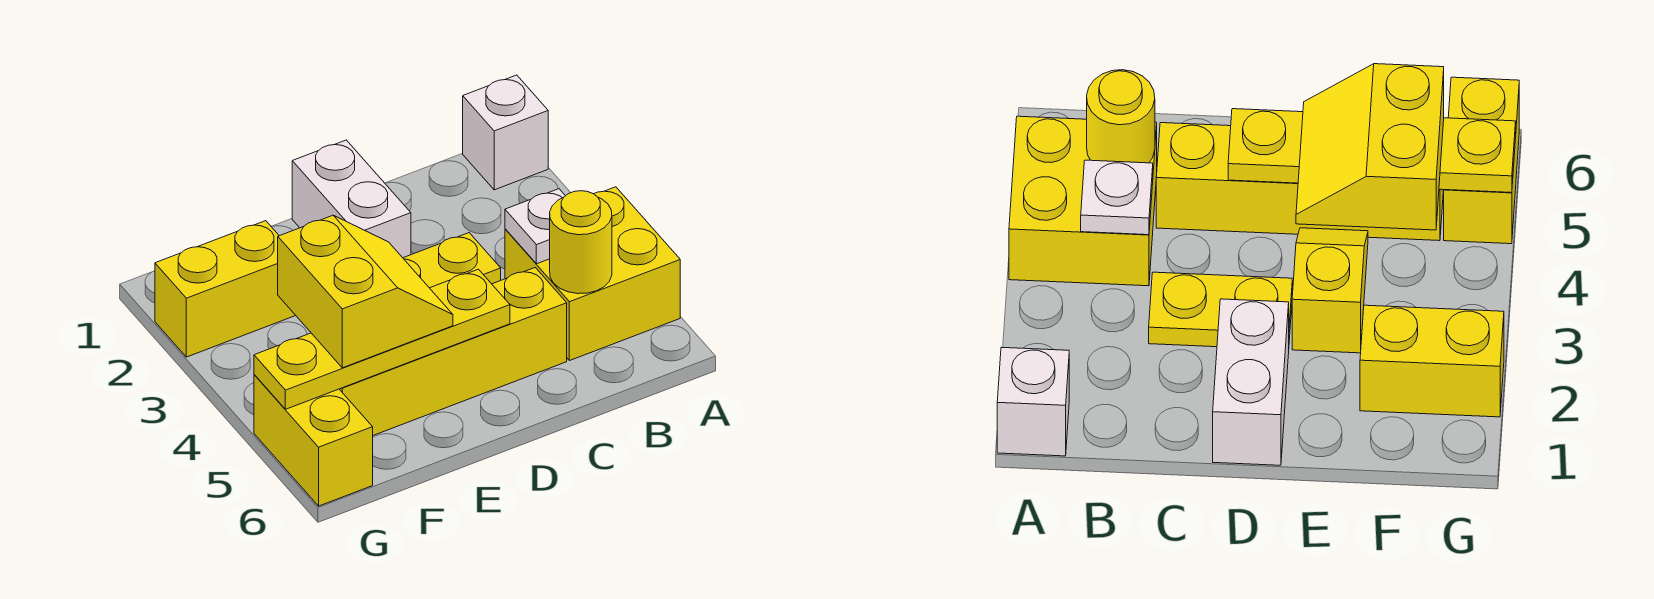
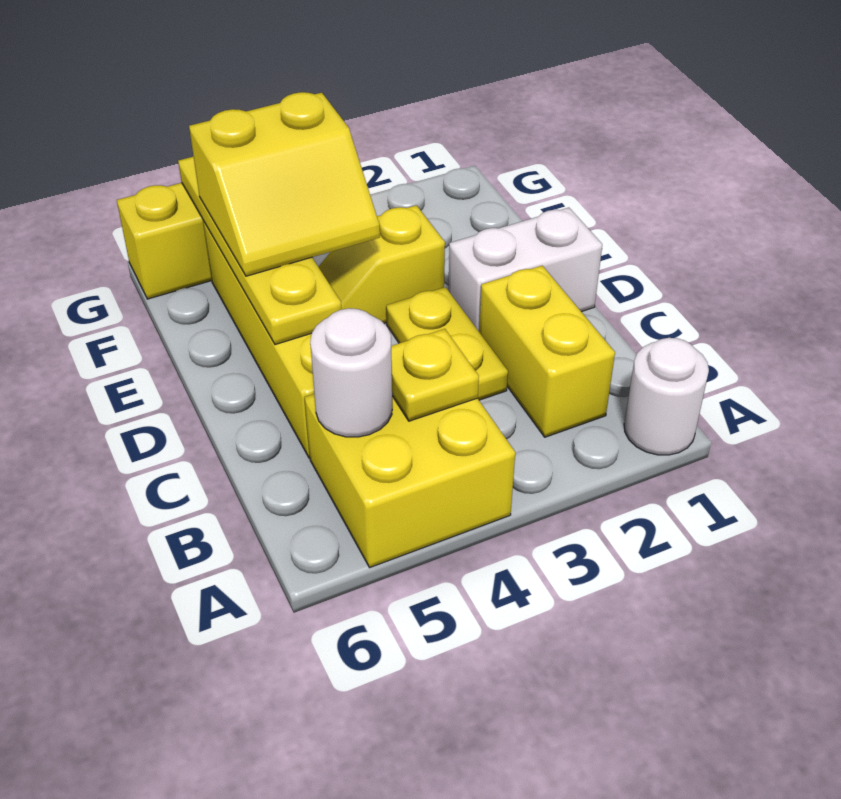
white 1x1 brick [463,75,548,190] -> white 1x1 round brick [624,338,709,455]
white 1x1 plate [505,189,565,264] -> yellow 1x1 plate [391,329,479,421]
yellow 1x1 round brick [550,191,612,294] -> white 1x1 round brick [310,308,392,437]
yellow 1x2 brick [155,221,296,357] -> yellow 1x2 brick moved to [479,266,615,437]

